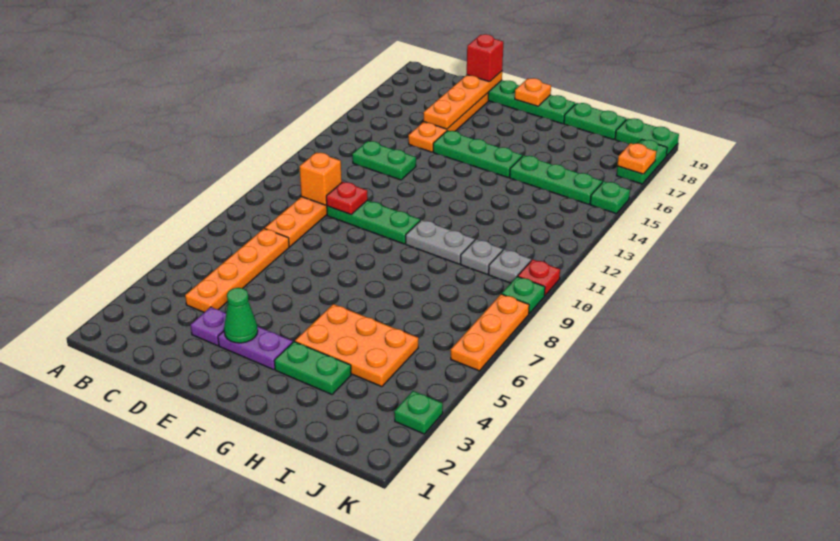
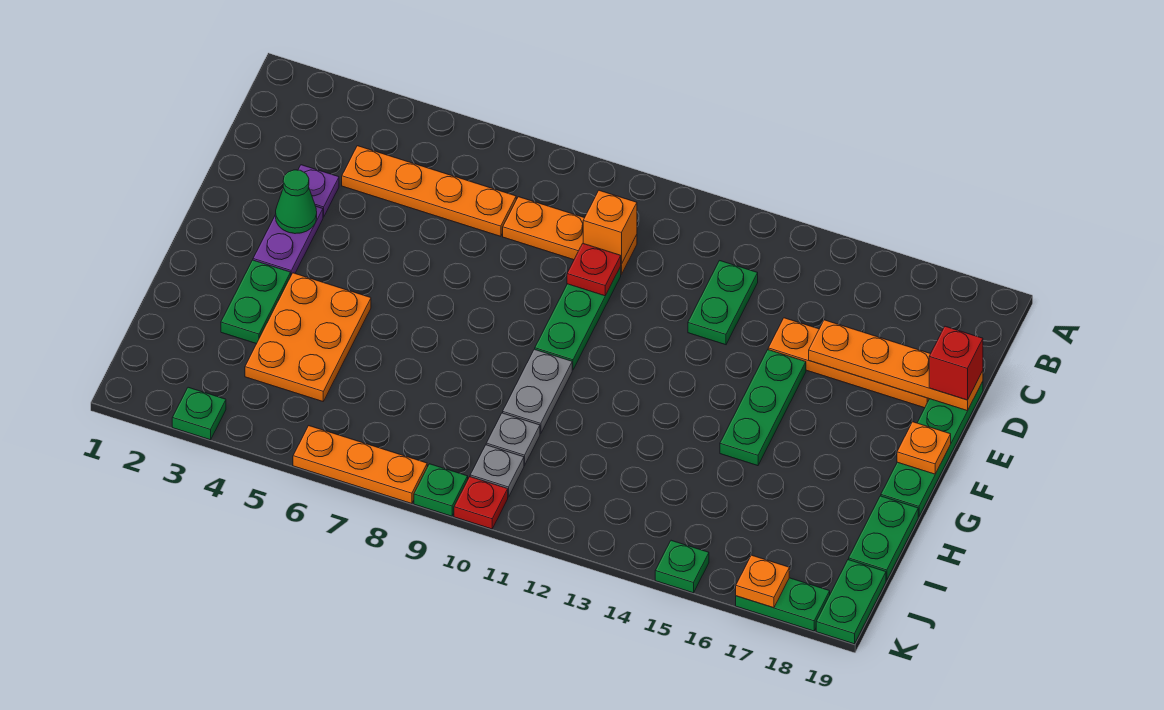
green 1x3 plate [510,155,602,204] -> none

